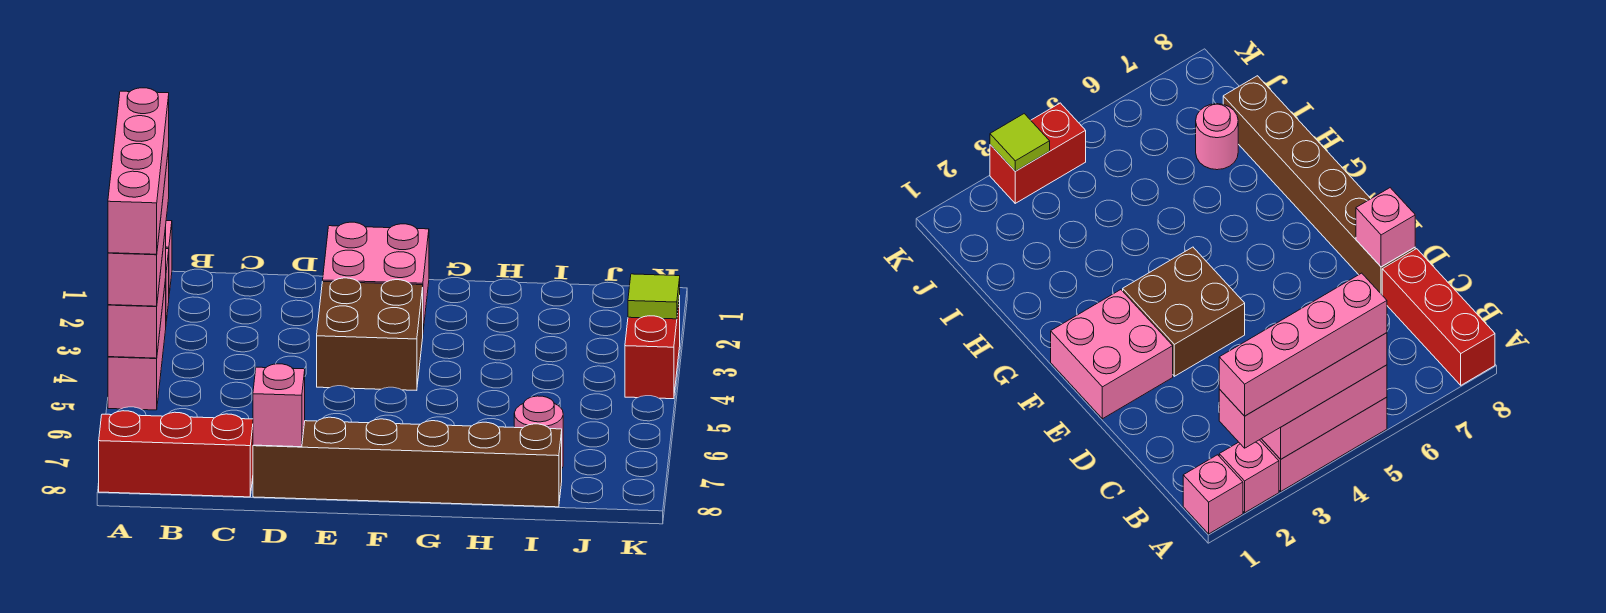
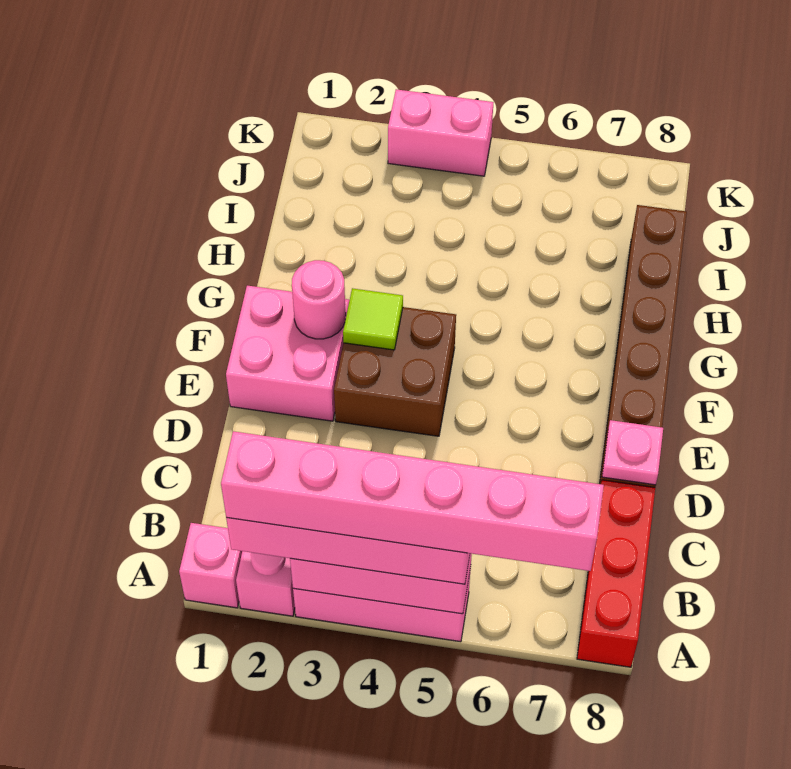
pink 1x4 brick [108,88,169,254] -> pink 1x6 brick [221,431,604,571]
pink 1x1 brick [253,364,305,447] -> pink 1x1 plate [602,420,663,485]
pink 1x1 round brick [514,396,563,468] -> pink 1x1 round brick moved to [292,260,346,339]
red 1x2 brick [625,296,680,399] -> pink 1x2 brick [388,89,494,176]
lime 1x1 tile [628,274,680,319] -> lime 1x1 tile moved to [343,288,403,350]

